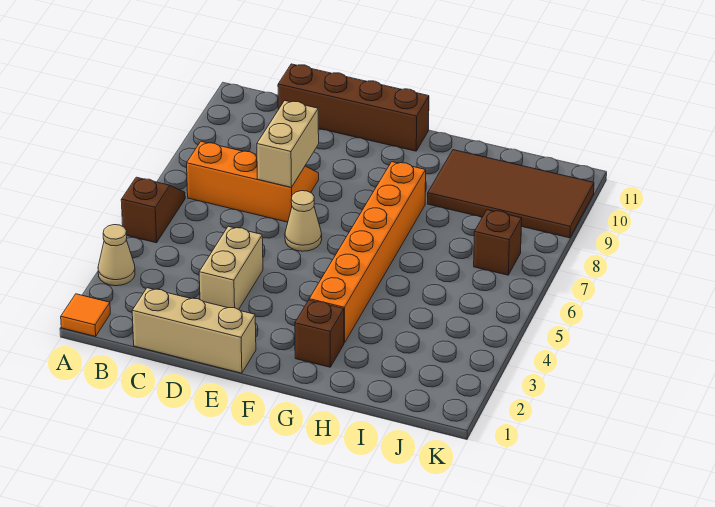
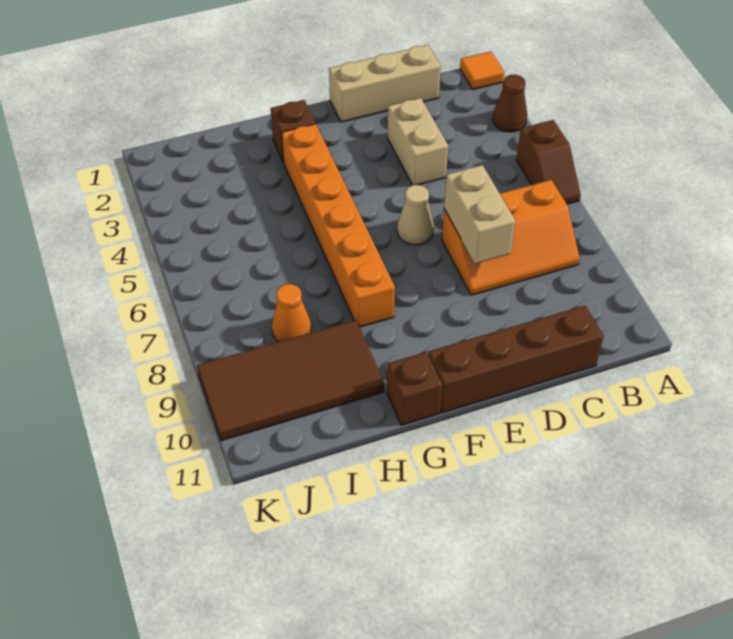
tan 1x1 cone [98,225,135,286] -> brown 1x1 cone [493,75,527,132]
none -> orange 1x1 cone [272,284,311,342]
brown 1x1 brick [474,210,522,275] -> brown 1x1 brick moved to [387,352,442,425]

